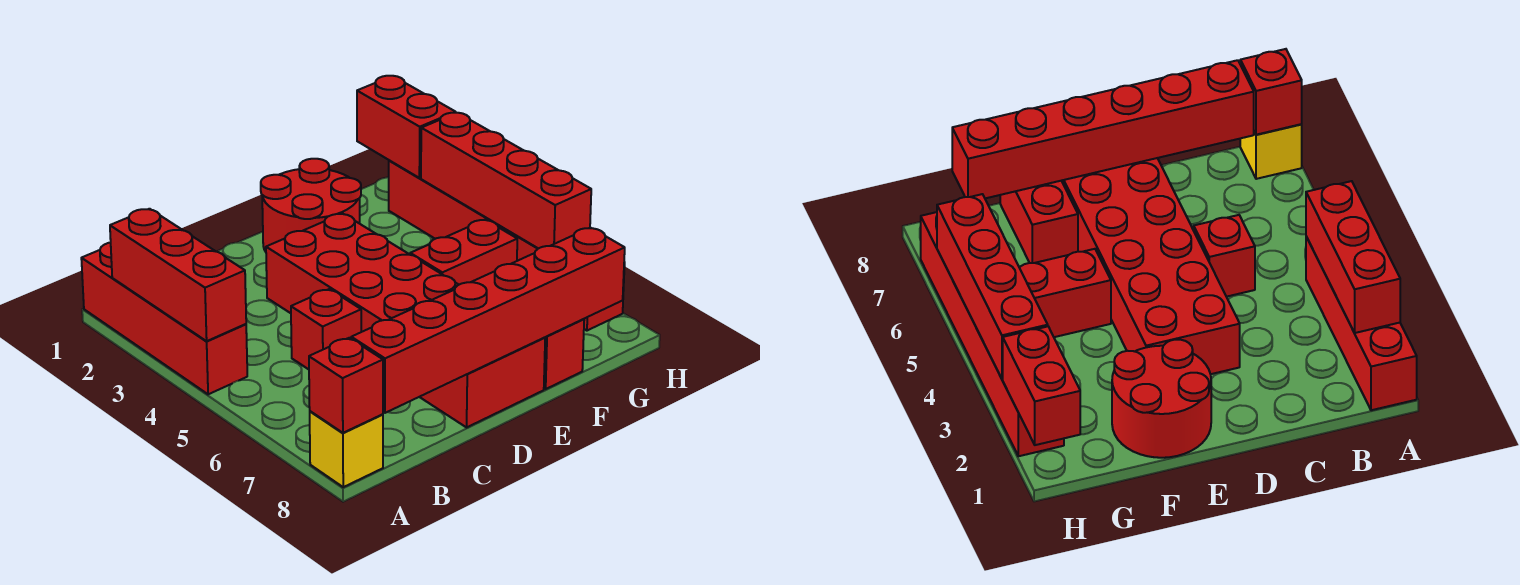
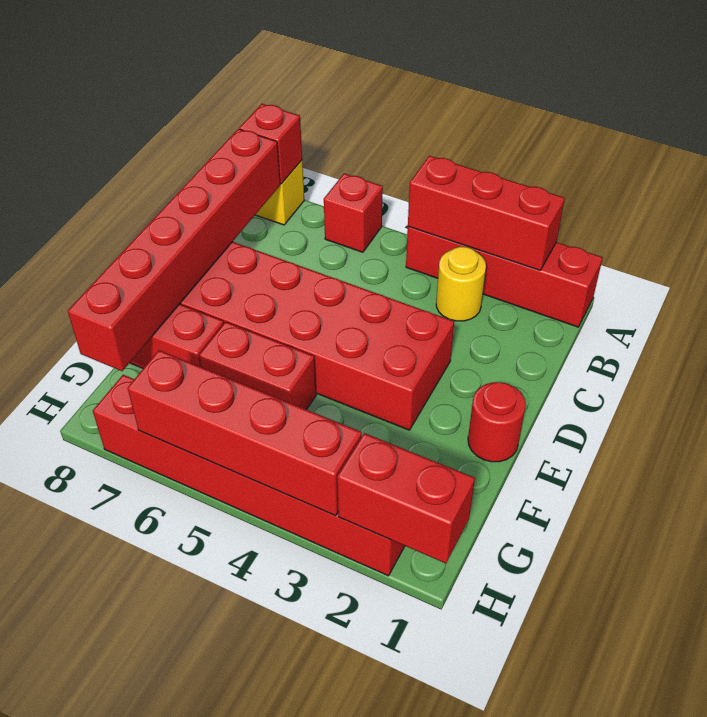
none -> yellow 1x1 round brick [436,247,486,321]
red 1x1 brick [291,289,361,369] -> red 1x1 brick moved to [324,173,383,252]
red 2x2 round brick [261,159,361,252] -> red 1x1 round brick [468,382,526,462]
red 1x2 brick [410,220,517,285] -> red 1x2 brick turned to [199,322,316,410]

